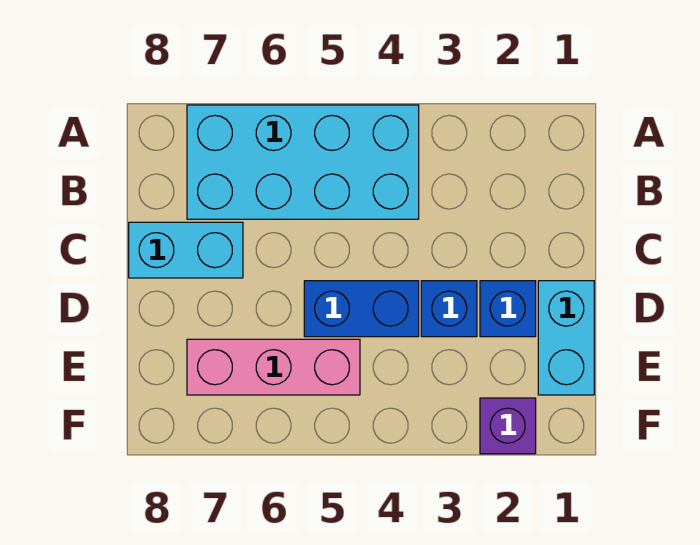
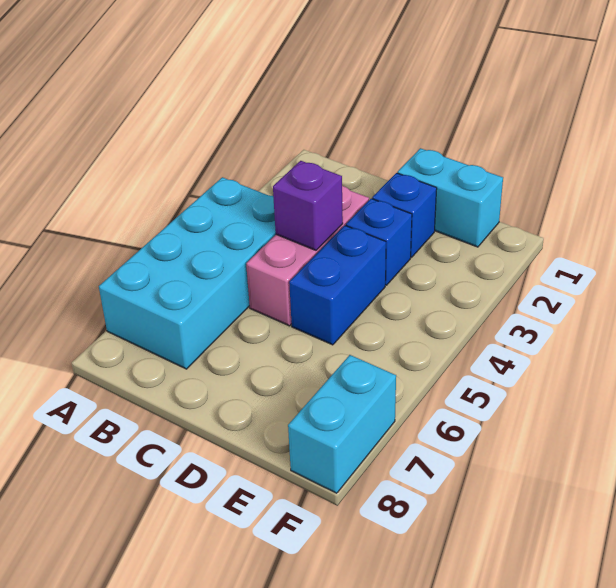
cyan 1x2 brick [129,222,243,278] -> cyan 1x2 brick moved to [288,355,396,493]
pink 1x3 brick [187,339,360,395] -> pink 1x3 brick moved to [246,186,369,326]
purple 1x1 brick [480,398,536,454] -> purple 1x1 brick moved to [273,161,343,250]

